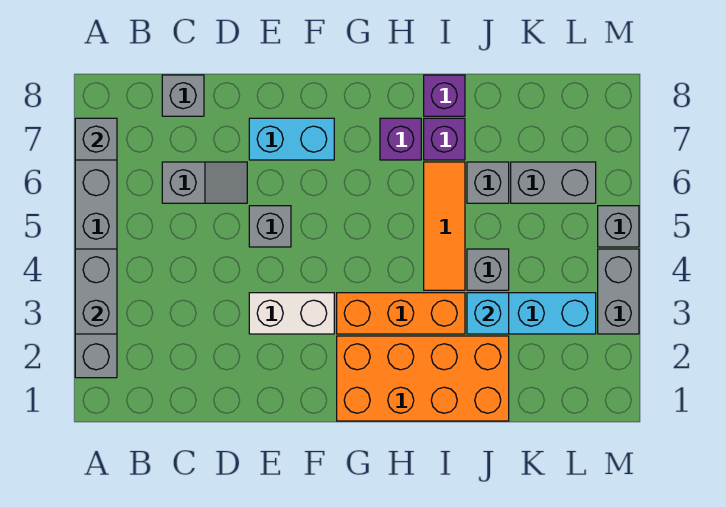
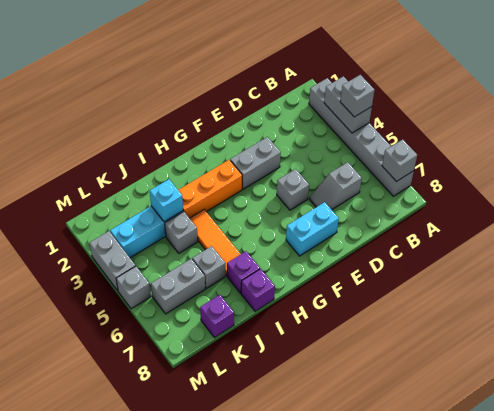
grey 1x1 brick [162,75,204,116] -> grey 1x1 brick moved to [340,75,375,117]
white 1x2 brick [249,293,334,334] -> grey 1x2 brick [230,137,281,189]
orange 2x4 brick [337,336,509,421] -> none
purple 1x1 brick [380,118,421,160] -> purple 1x1 brick moved to [200,295,234,338]

